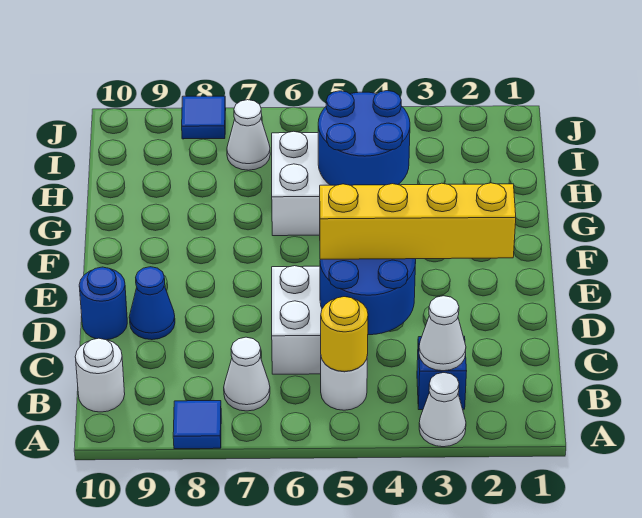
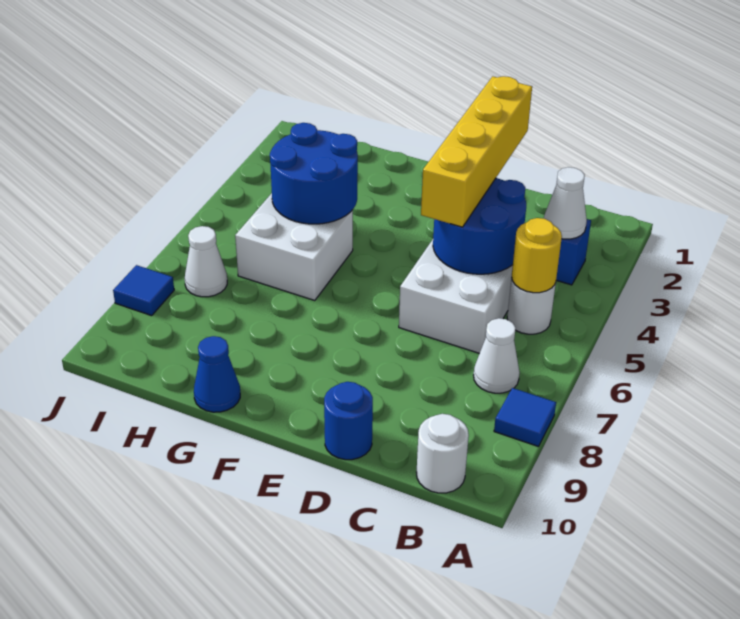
white 1x1 cone [419,373,466,447] -> none
blue 1x1 cone [129,267,175,340] -> blue 1x1 cone moved to [194,336,240,412]

